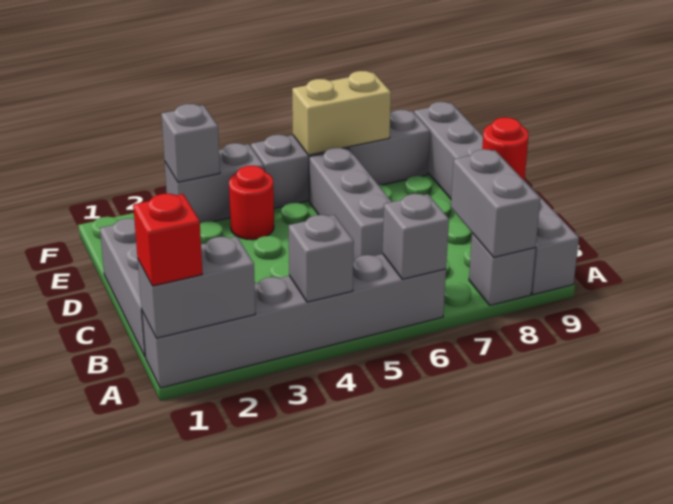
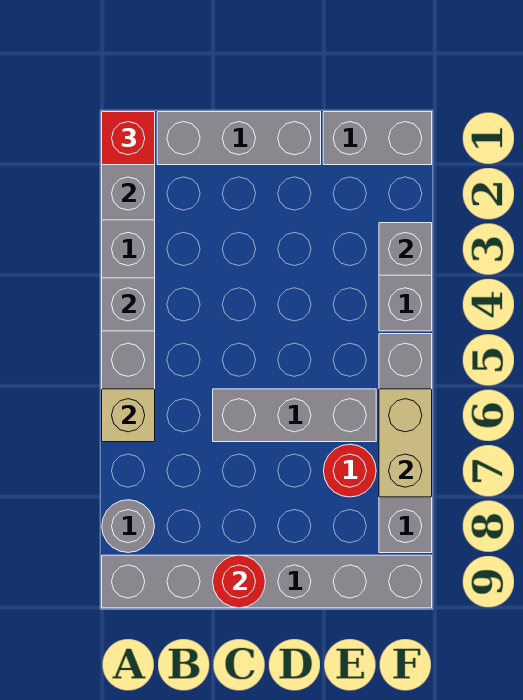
grey 1x1 brick [383,194,449,279] -> tan 1x1 brick [102,389,155,442]
grey 1x1 brick [469,233,536,305] -> grey 1x1 round brick [102,500,154,553]
grey 1x2 brick [451,149,540,257] -> grey 1x2 brick moved to [323,112,432,165]
red 1x1 round brick [229,166,274,240] -> red 1x1 round brick moved to [324,444,376,497]

